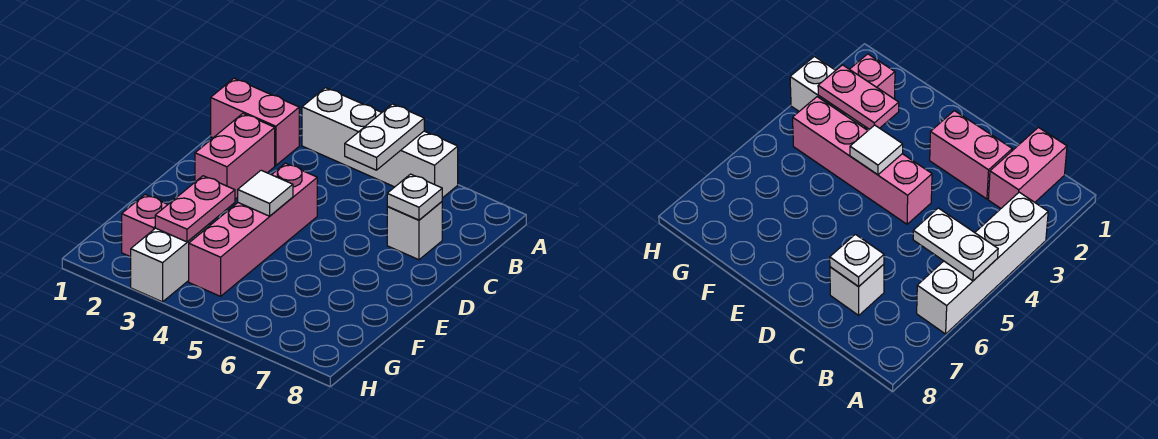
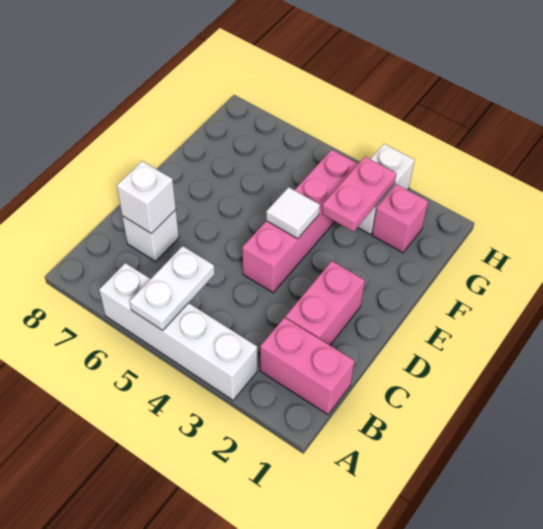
white 1x1 plate [387,174,442,220] -> white 1x1 brick [117,161,176,233]

